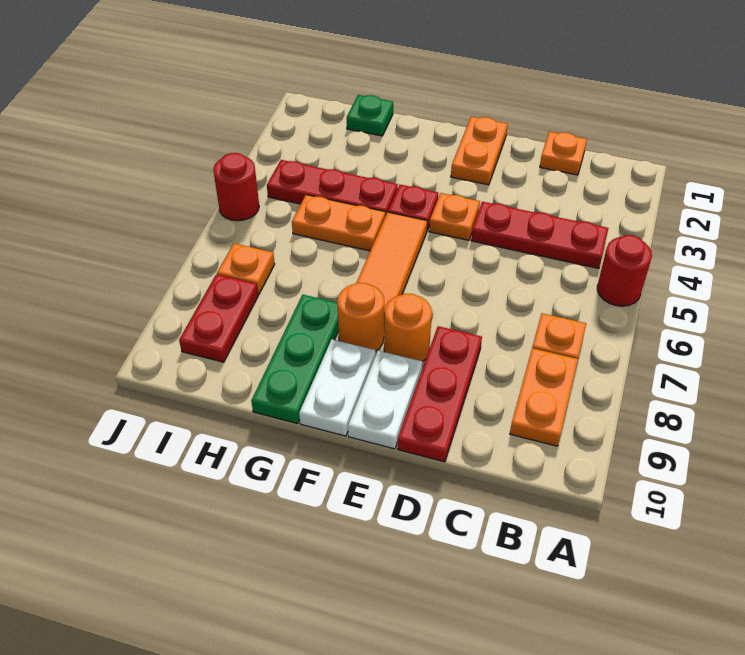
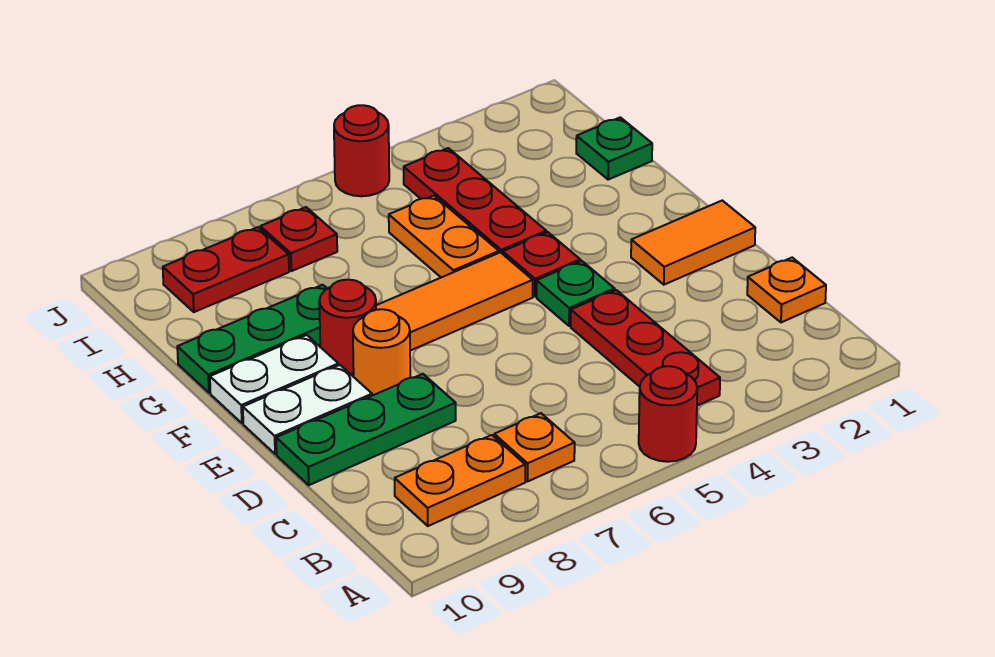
red 1x3 plate [397,326,482,462] -> green 1x3 plate [276,374,456,485]
orange 1x2 plate [451,117,508,185] -> orange 1x2 tile [631,201,755,285]
orange 1x1 plate [429,193,480,240] -> green 1x1 plate [537,261,615,326]
orange 1x1 round brick [337,283,384,351] -> red 1x1 round brick [319,280,376,373]
orange 1x1 plate [217,243,275,294] -> red 1x1 plate [260,207,337,271]

